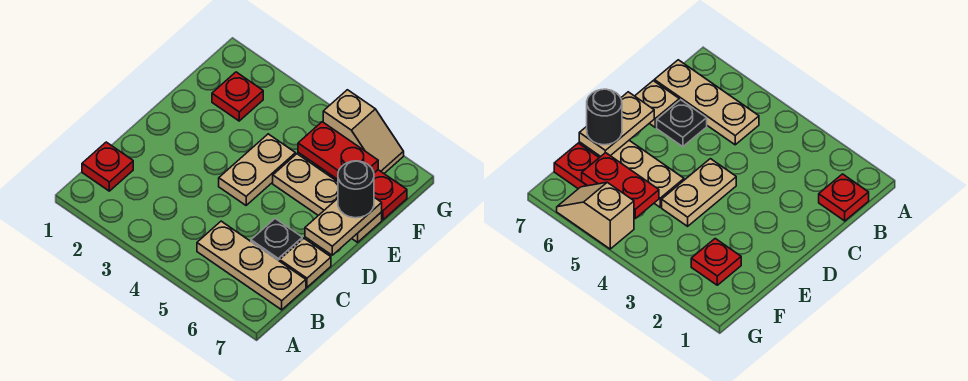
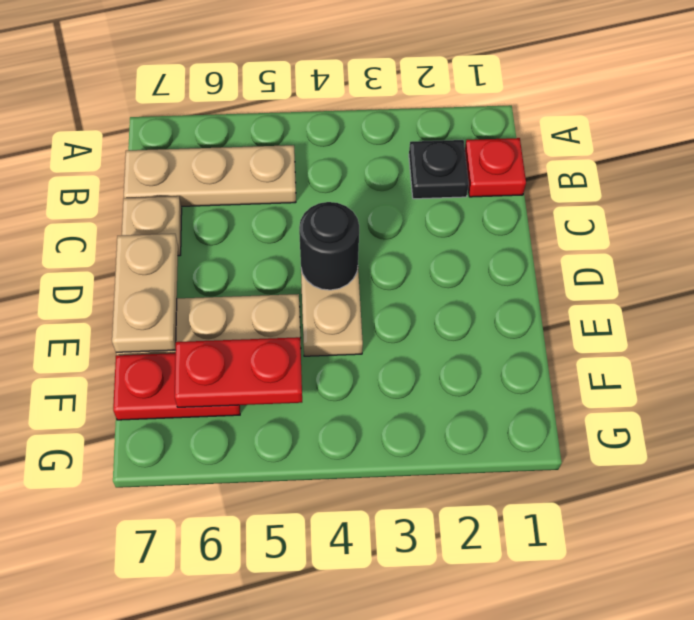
black 1x1 plate [251,219,302,261] -> black 1x1 plate moved to [409,140,469,199]
black 1x1 round brick [338,161,374,218] -> black 1x1 round brick moved to [299,202,359,290]
red 1x1 plate [212,72,263,121] -> none
tan 1x2 slope [323,90,404,173] -> none

